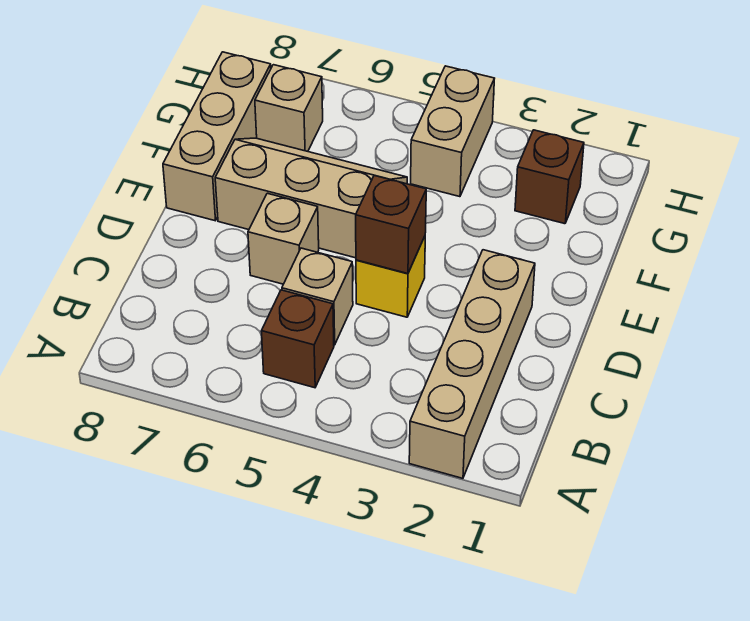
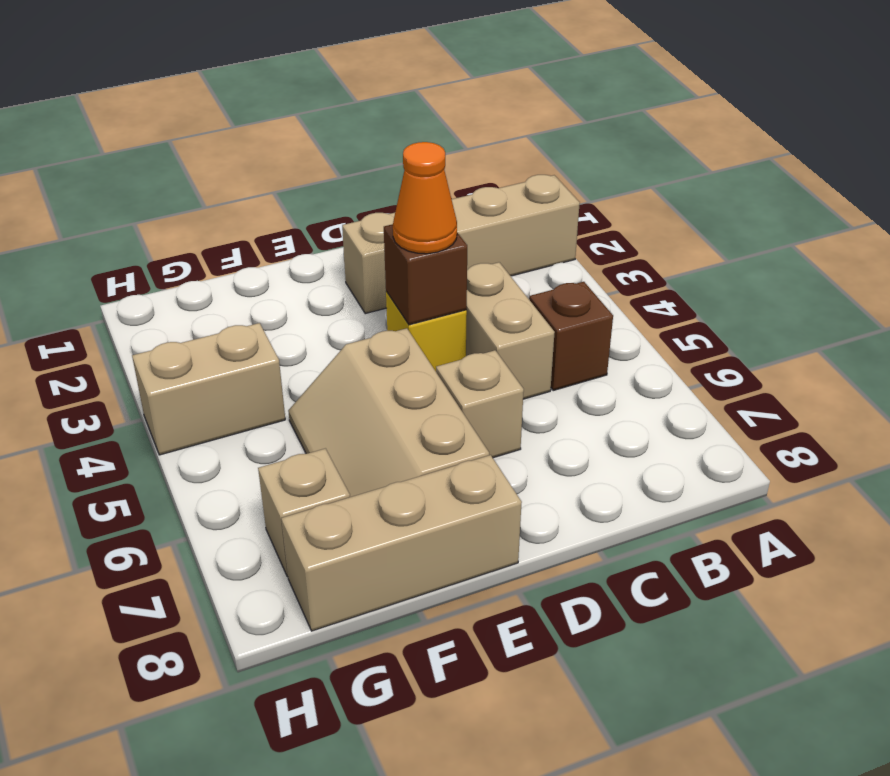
tan 1x1 brick [282,248,353,345] -> tan 1x2 brick [466,262,555,399]
none -> orange 1x1 cone [393,142,457,254]
brown 1x1 brick [515,130,584,224] -> none

